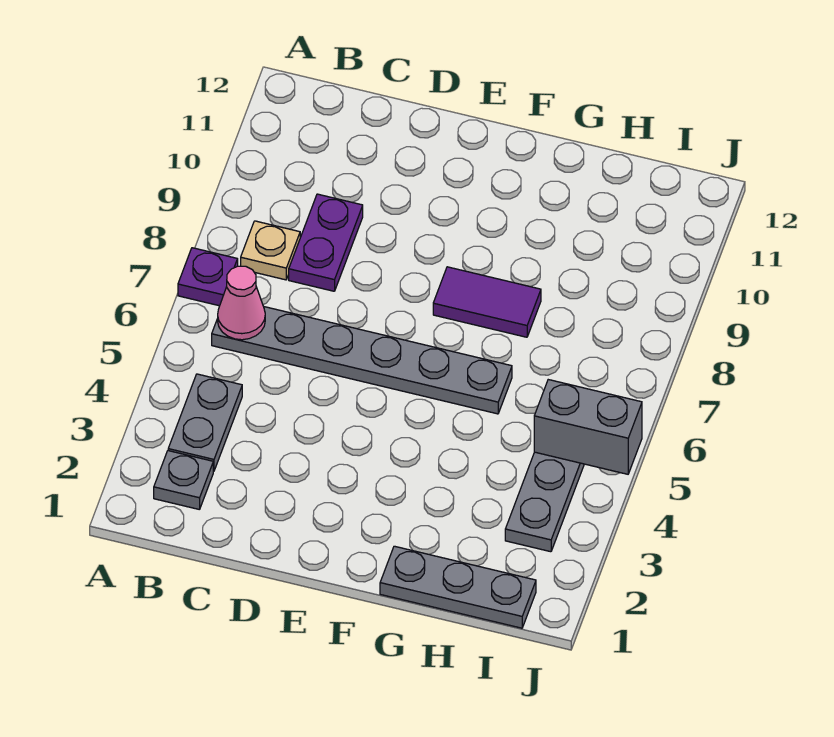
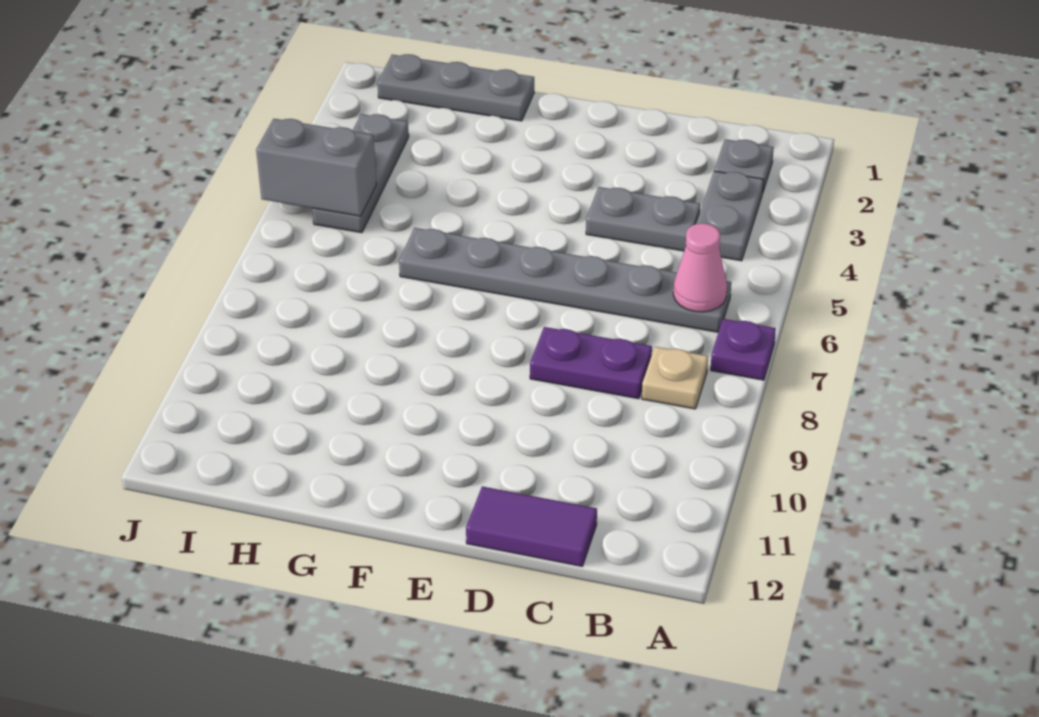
none -> grey 1x2 plate [586,187,700,251]
purple 1x2 plate [289,194,363,291] -> purple 1x2 plate turned to [530,327,652,399]
purple 1x2 tile [433,267,541,337] -> purple 1x2 tile moved to [466,486,597,566]

